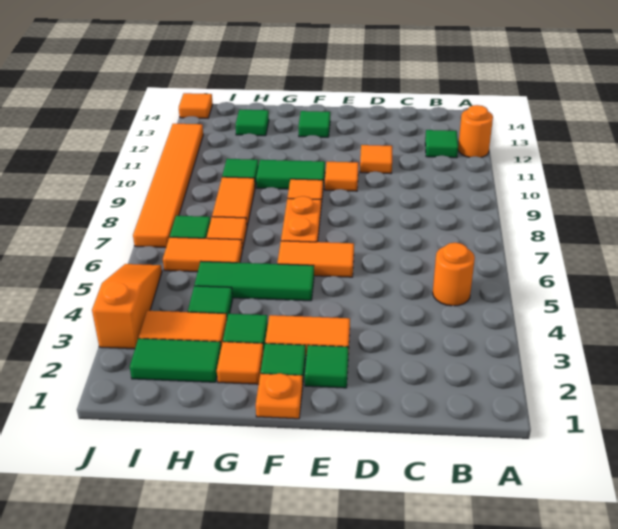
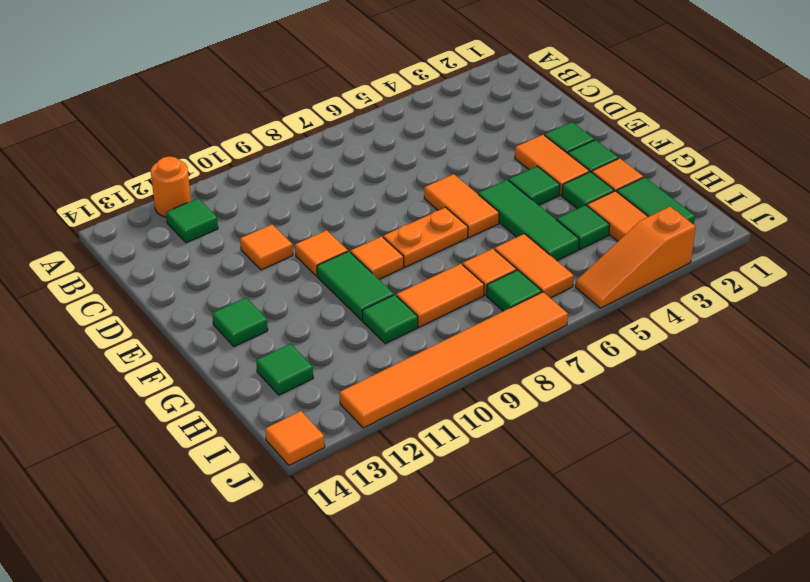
orange 1x1 round brick [433,243,475,306] -> none
orange 1x1 plate [256,373,303,419] -> none
none -> green 1x1 tile [509,166,560,205]

